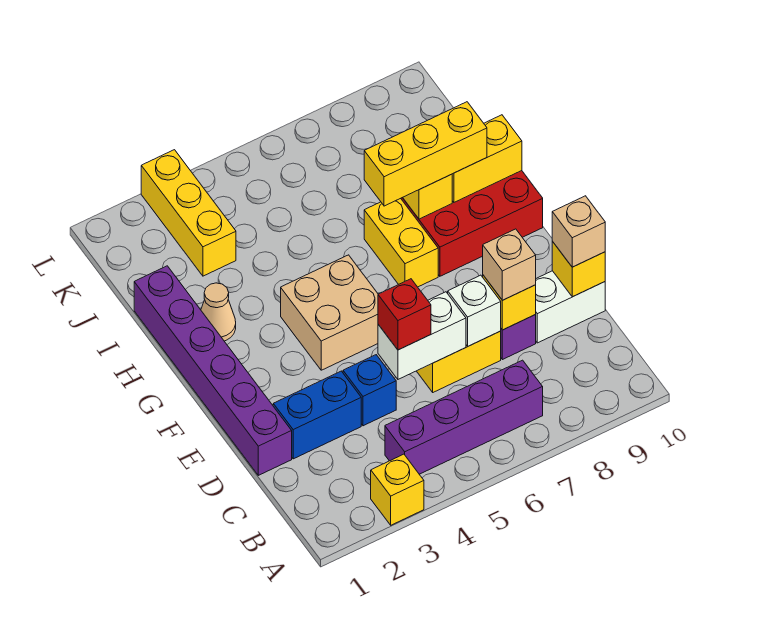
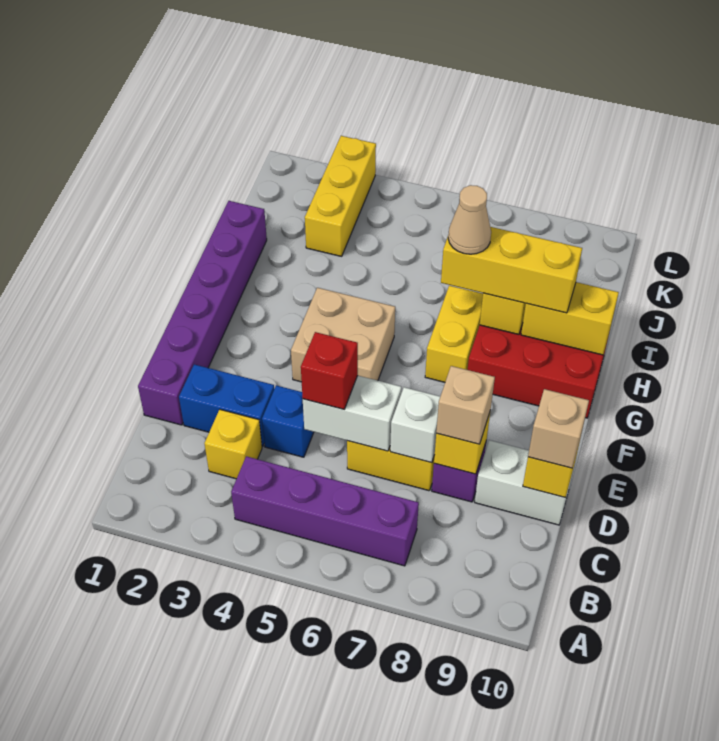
yellow 1x1 brick [371,454,424,525] -> yellow 1x1 brick moved to [204,410,262,479]
tan 1x1 cone [201,283,236,341] -> tan 1x1 cone moved to [448,185,491,254]

